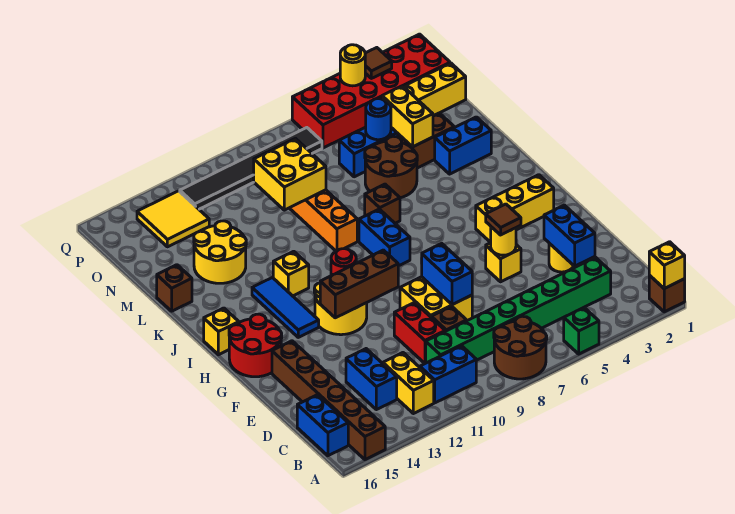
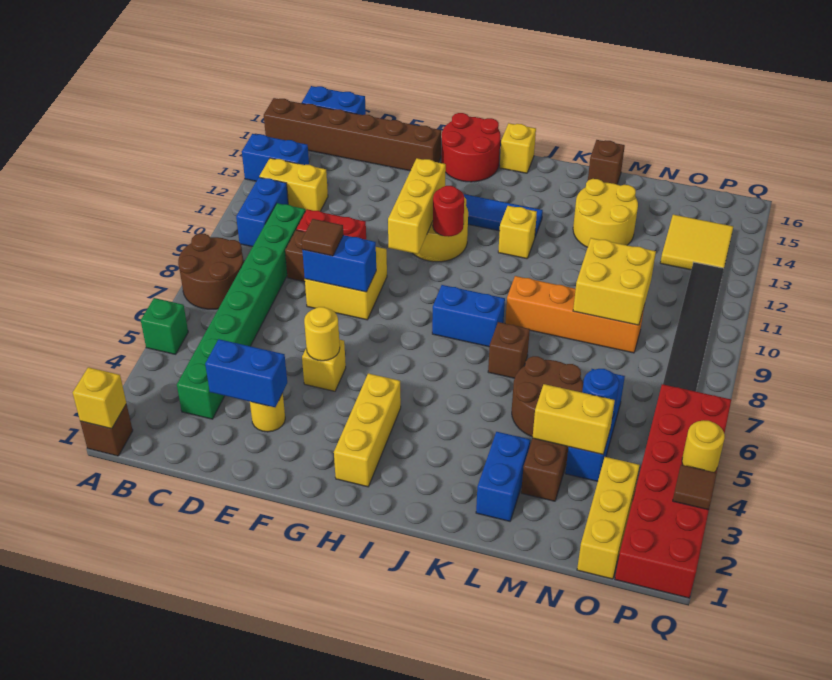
blue 1x2 brick [346,349,397,410] -> blue 1x2 brick moved to [242,134,309,181]
brown 1x1 tile [486,204,521,235] -> brown 1x1 tile moved to [302,219,343,256]
brown 1x3 brick [320,250,398,318] -> yellow 1x3 brick [388,158,446,254]

